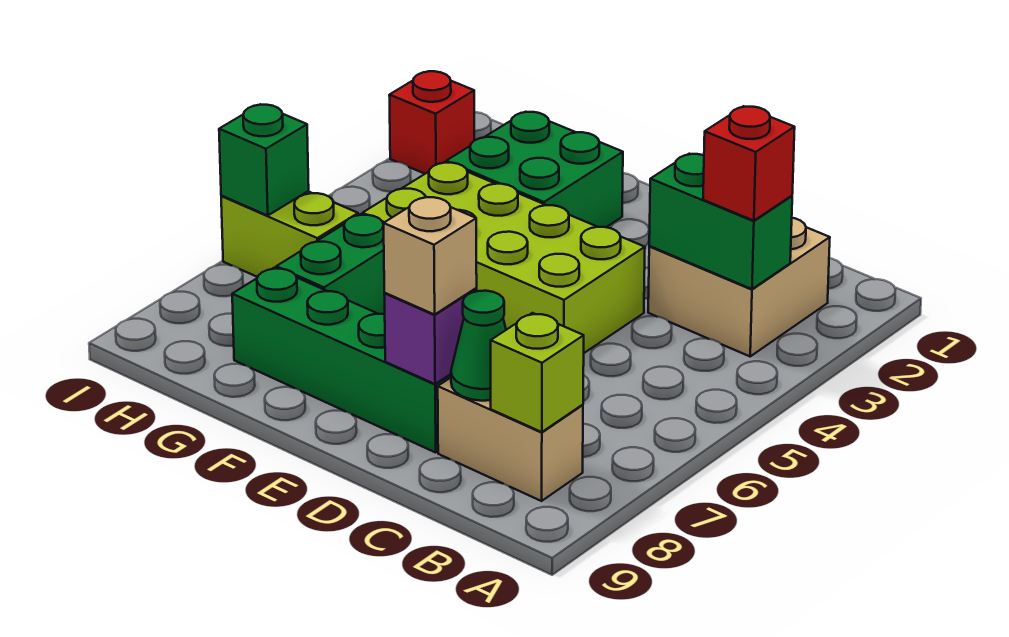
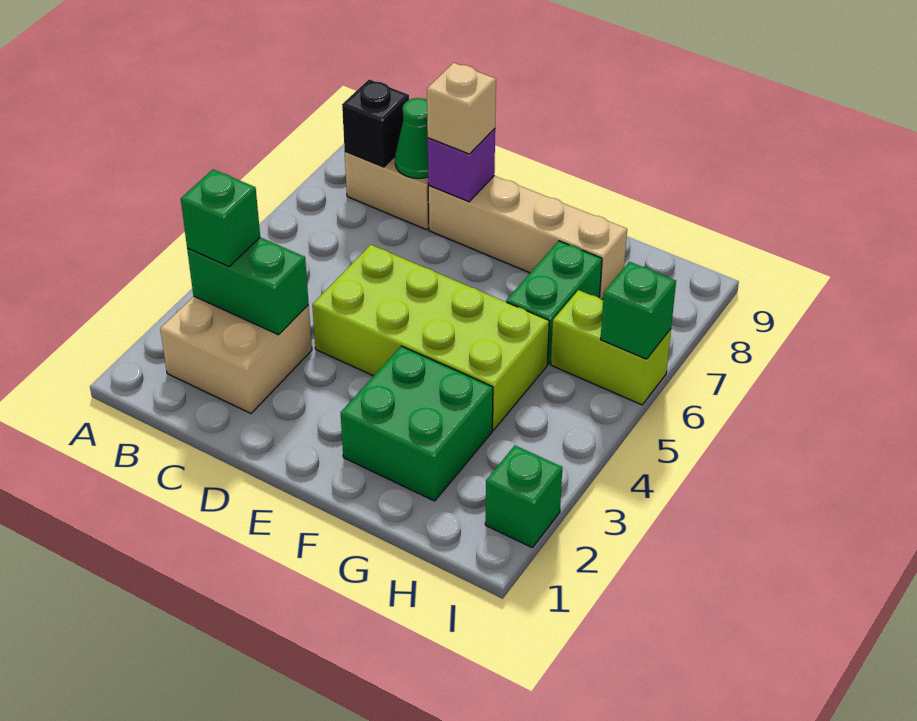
red 1x1 brick [703,106,795,221] -> green 1x1 brick [181,169,260,267]
lime 1x1 brick [491,313,584,432] -> black 1x1 brick [342,79,409,167]
green 1x4 brick [232,268,451,452] -> tan 1x4 brick [428,176,627,300]
red 1x1 brick [389,71,474,174] -> green 1x1 brick [485,446,562,547]

